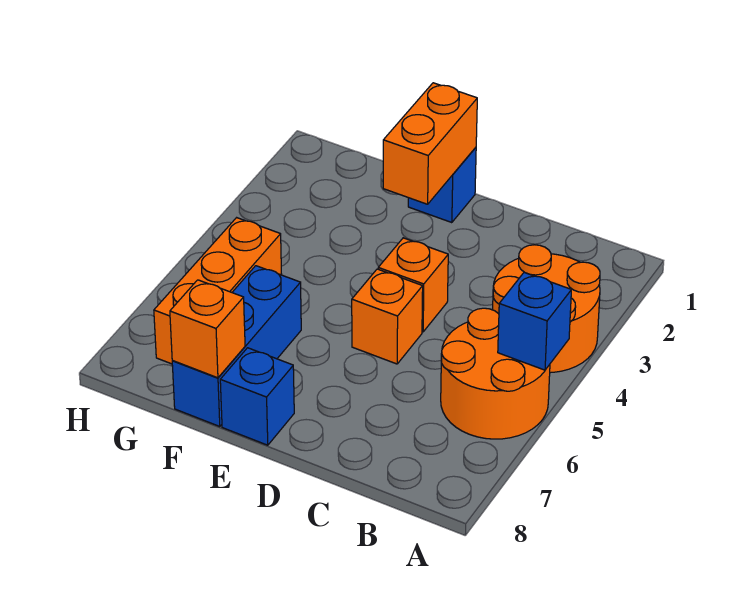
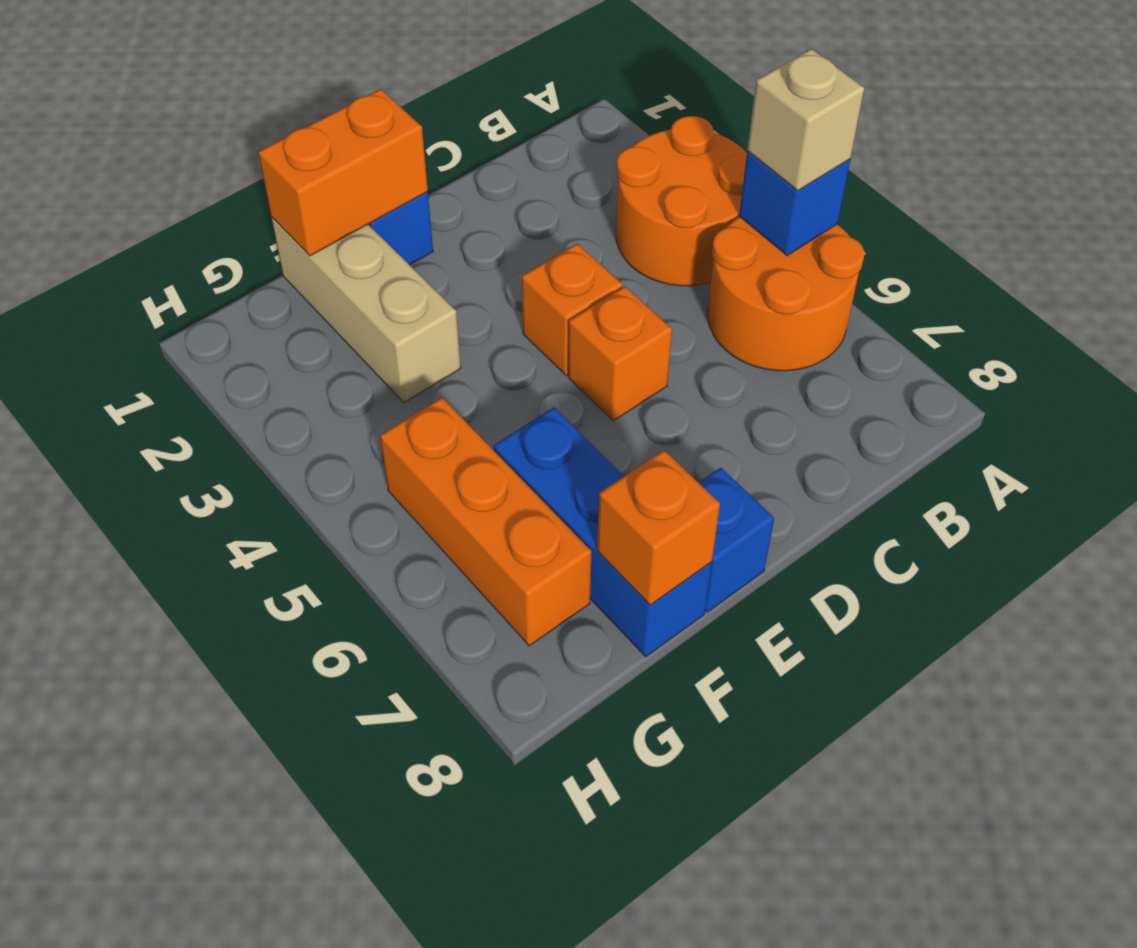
none -> tan 1x1 brick [747,49,864,191]
orange 1x2 brick [383,83,477,204] -> orange 1x2 brick turned to [258,89,428,256]
none -> tan 1x3 brick [271,217,461,403]

